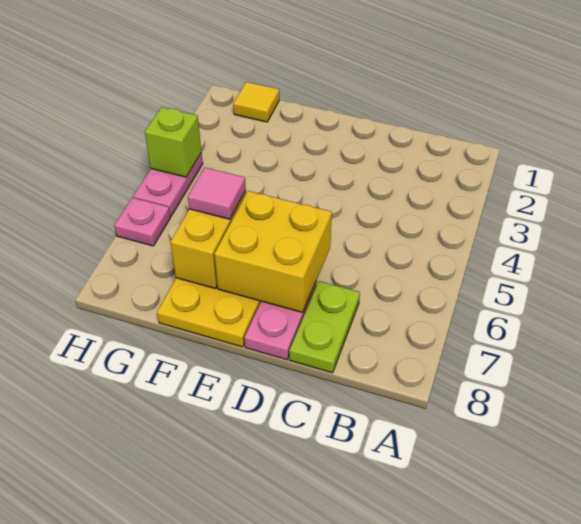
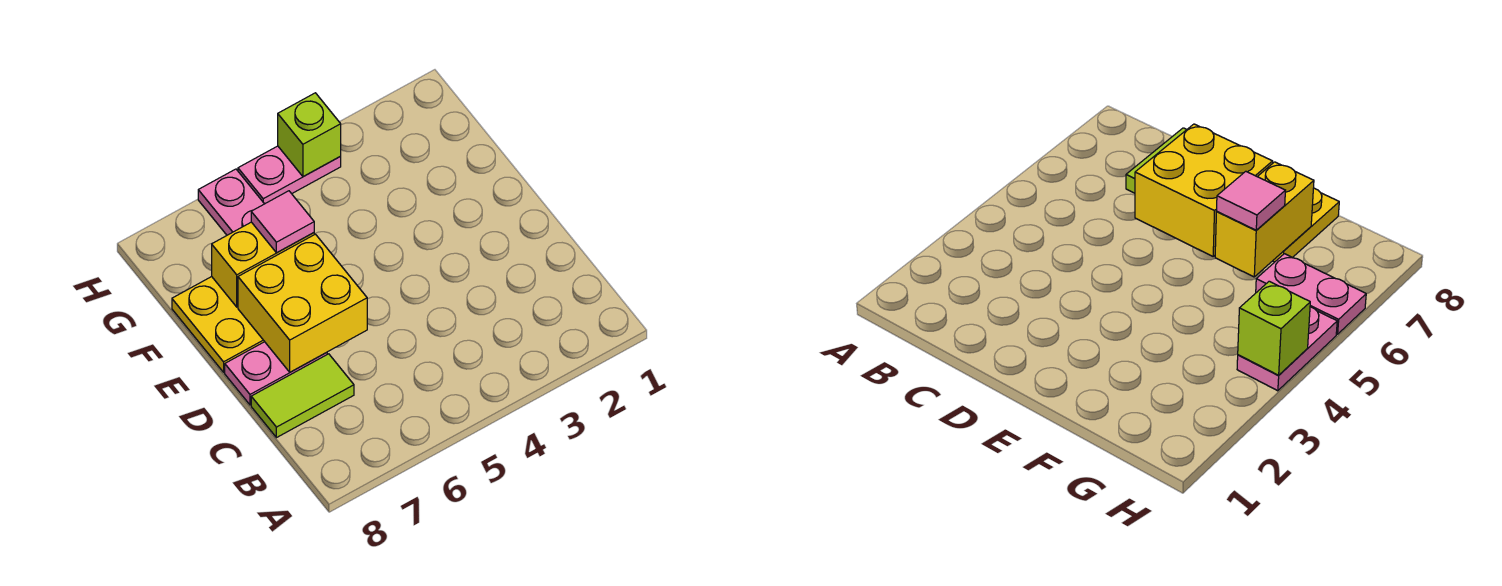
lime 1x2 plate [289,281,360,373] -> lime 1x2 tile [251,354,354,438]
yellow 1x1 tile [233,82,279,122] -> none
pink 1x1 plate [114,198,170,246] -> pink 1x2 plate [198,169,264,235]

